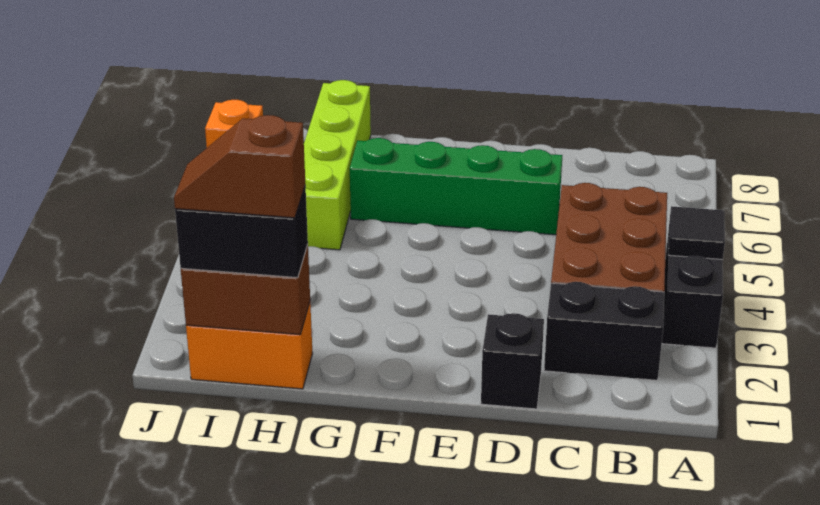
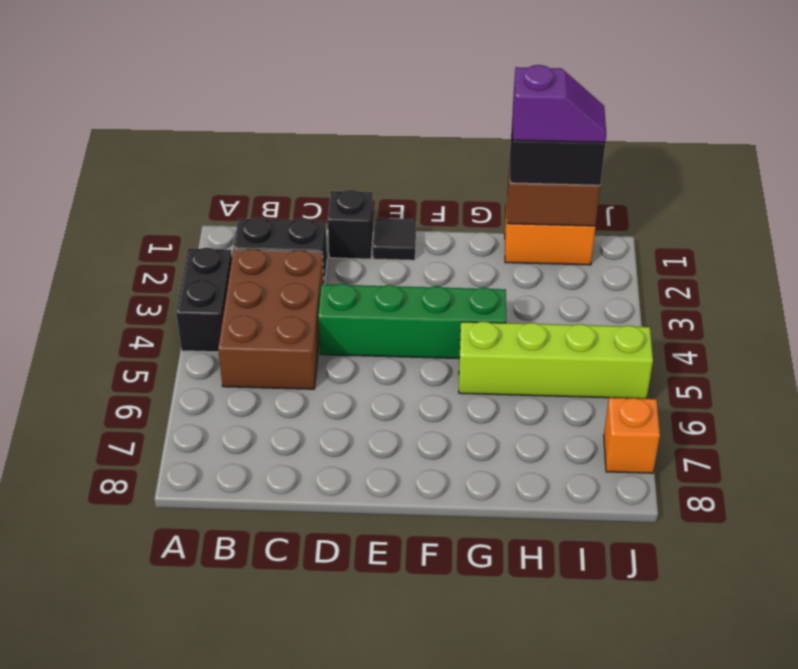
black 1x1 tile [668,206,725,259] -> black 1x1 tile moved to [373,218,416,260]
green 1x4 brick [350,138,562,235] -> green 1x4 brick moved to [318,284,506,359]
brown 1x2 slope [174,115,305,218] -> purple 1x2 slope [513,65,606,143]
lime 1x4 brick [304,80,371,250] -> lime 1x4 brick turned to [459,322,653,399]

